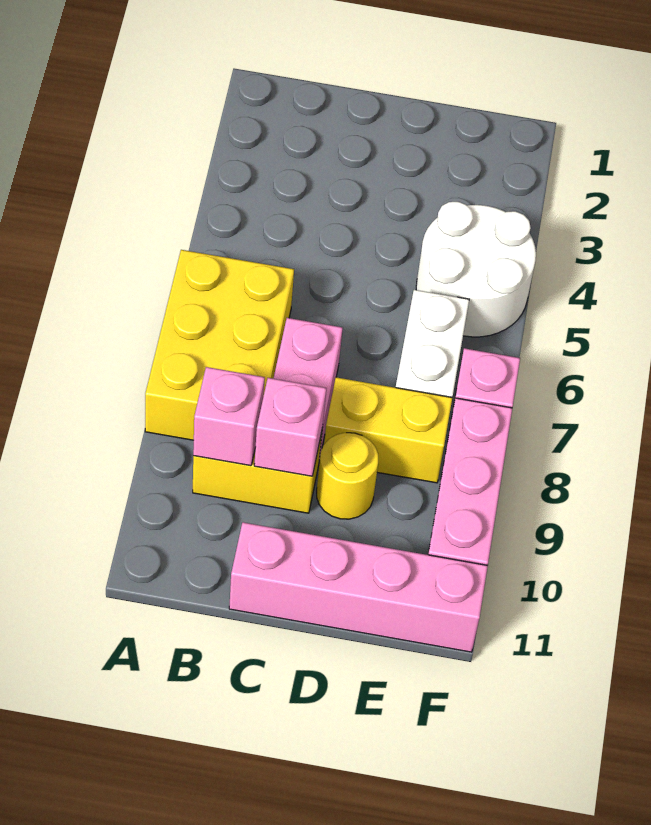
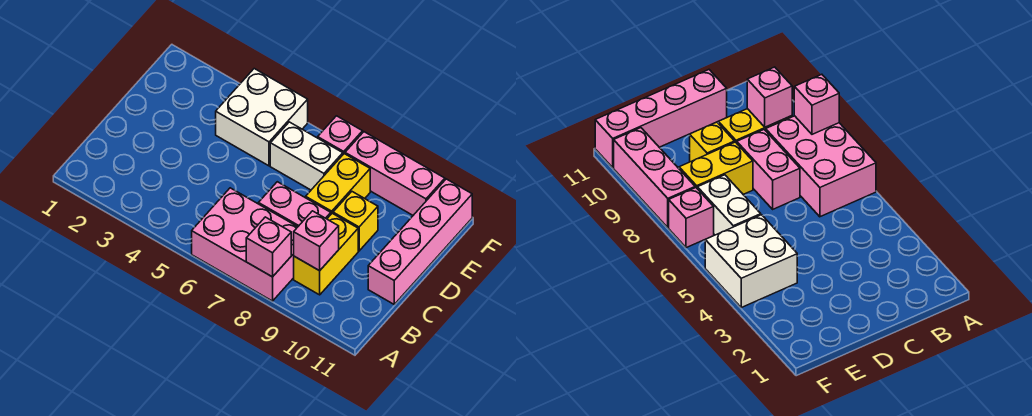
yellow 2x3 brick [145,250,294,440] -> pink 2x3 brick [192,188,297,301]
pink 1x1 brick [254,378,326,476] -> pink 1x1 brick moved to [246,217,291,277]
yellow 1x1 round brick [317,433,378,519] -> yellow 1x1 brick [333,192,378,251]
white 2x2 round brick [416,202,536,337] -> white 2x2 brick [216,69,308,166]

